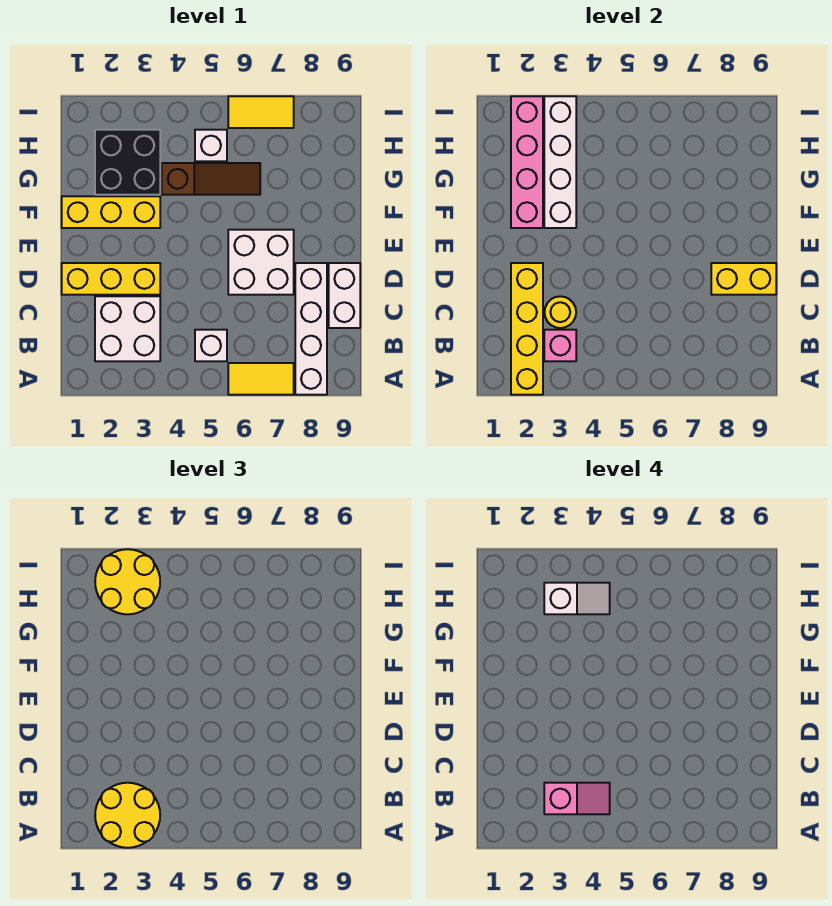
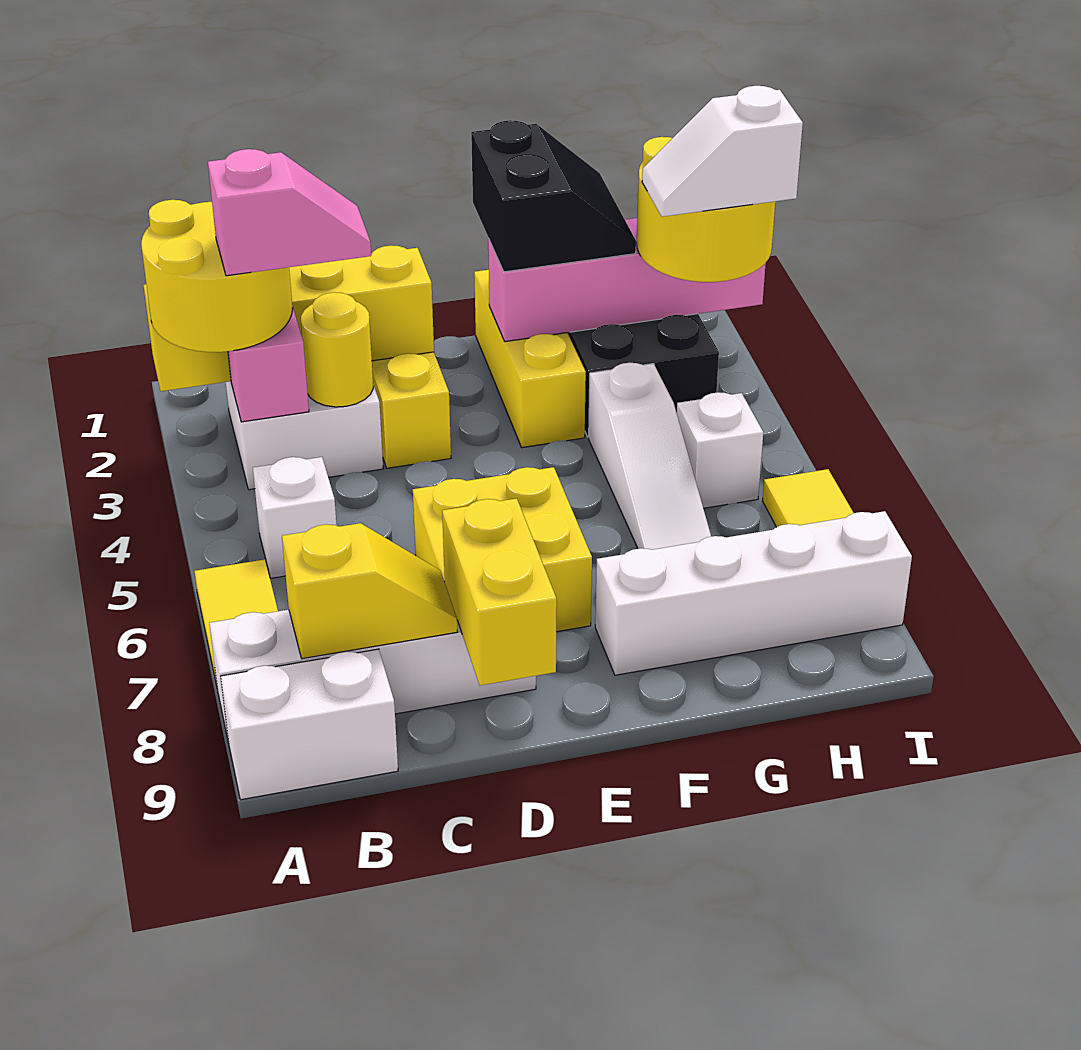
pink 1x2 slope [544,783,610,814] -> pink 1x2 slope turned to [208,149,371,276]
none -> yellow 1x2 slope [282,523,457,659]
white 1x2 brick [329,263,360,328] -> white 1x2 brick moved to [220,649,398,800]
white 2x2 brick [228,230,294,295] -> yellow 2x2 brick [413,467,592,632]
none -> black 2x2 slope [471,120,636,272]
white 1x4 brick [544,96,576,228] -> white 1x4 brick moved to [595,511,912,675]
brown 1x3 slope [162,163,260,195] -> white 1x3 slope [589,363,711,550]
white 1x2 slope [544,583,610,614] -> white 1x2 slope turned to [642,86,803,217]

